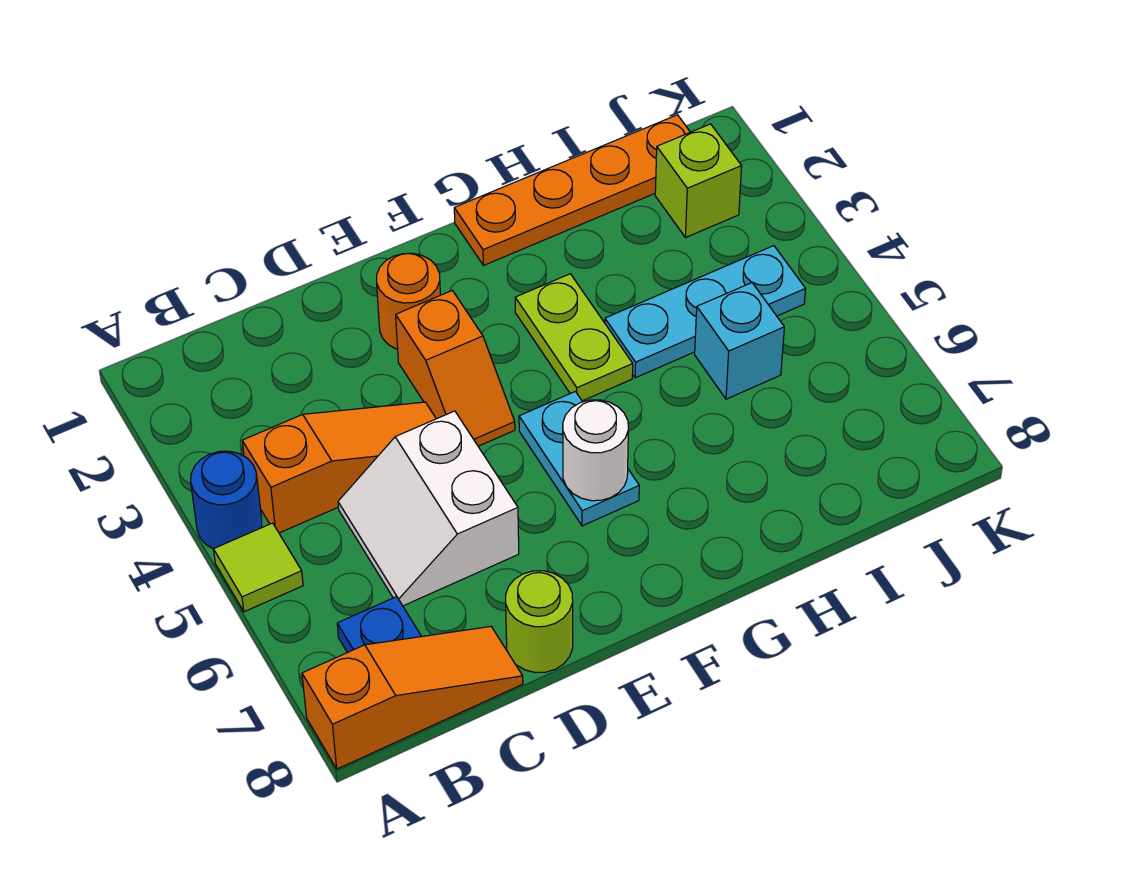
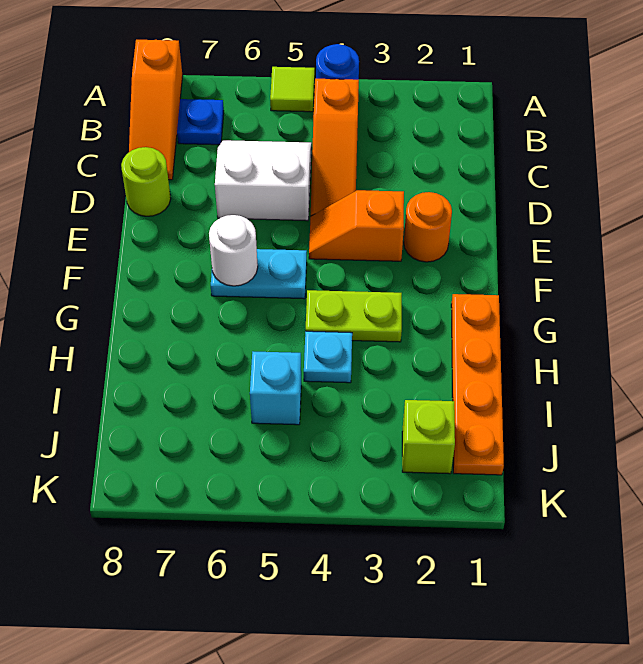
cyan 1x3 plate [605,246,806,378] -> cyan 1x1 plate [304,331,352,383]

